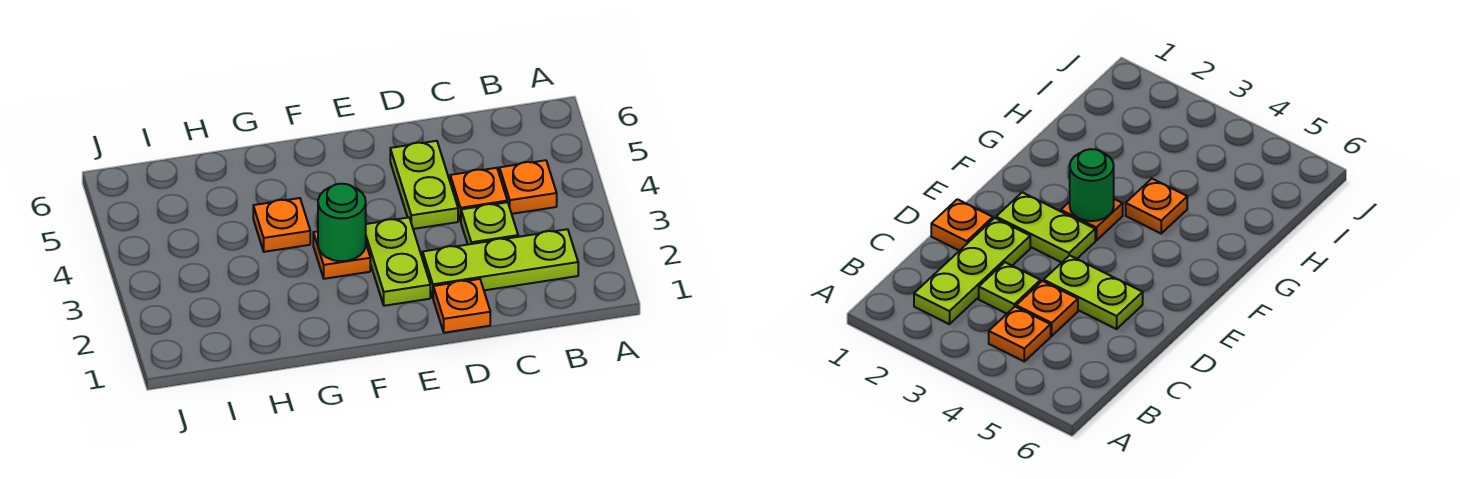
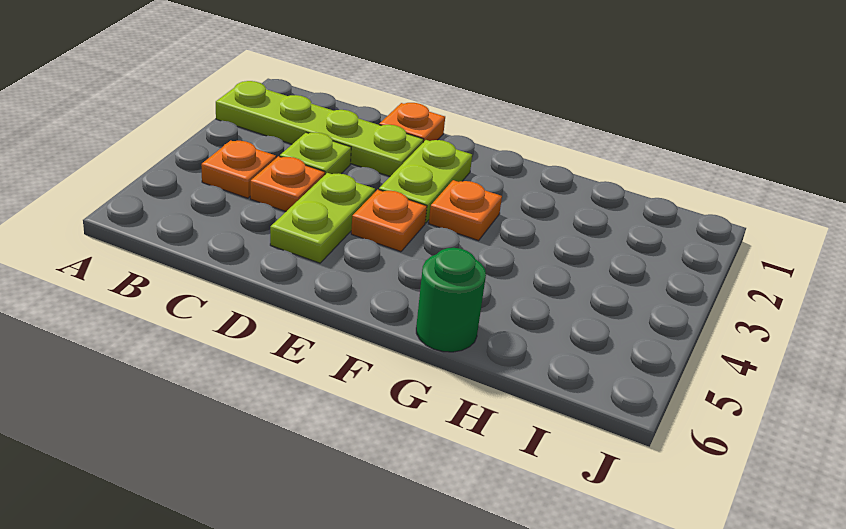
lime 1x3 plate [423,229,578,297] -> lime 1x4 plate [216,81,424,176]
green 1x1 round brick [318,184,366,261] -> green 1x1 round brick moved to [416,248,486,352]
orange 1x1 plate [253,198,310,252] -> orange 1x1 plate moved to [351,190,427,252]

